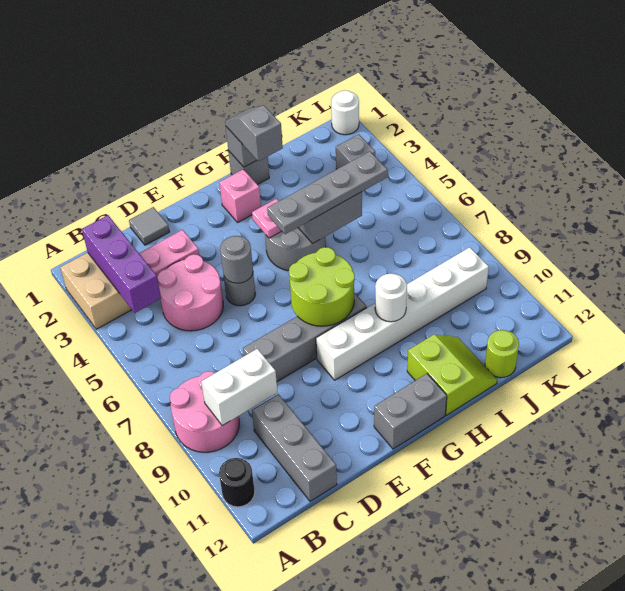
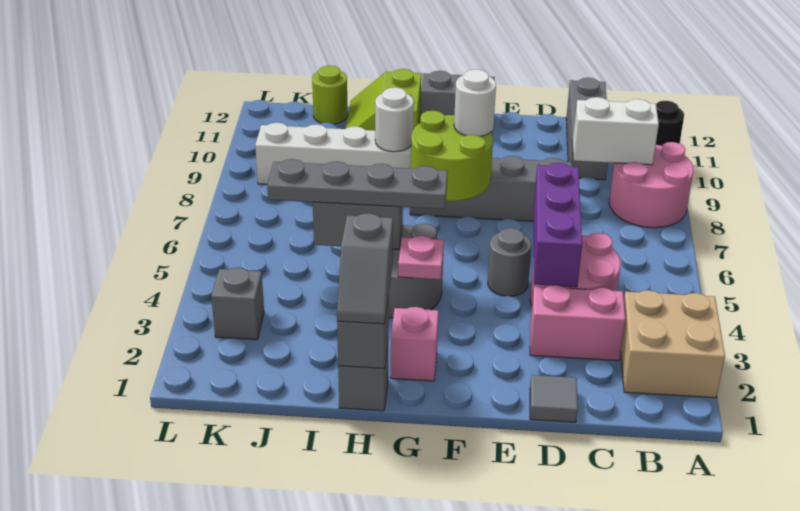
purple 1x3 brick [82,215,161,313] -> purple 1x3 brick moved to [534,163,582,287]
grey 1x1 round brick [220,236,253,283] -> none
white 1x1 round brick [331,90,359,135] -> white 1x1 round brick moved to [454,69,496,136]

